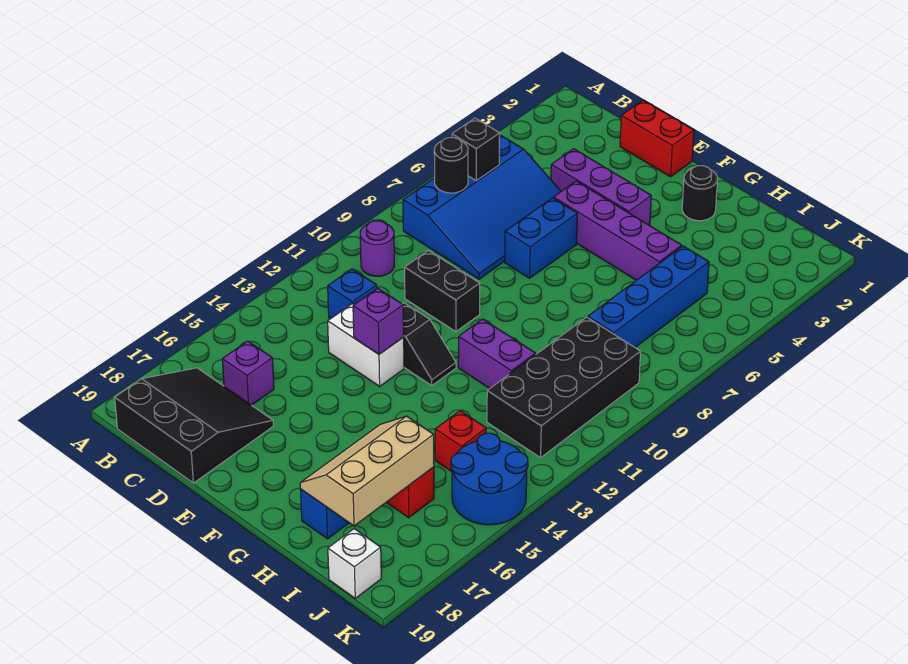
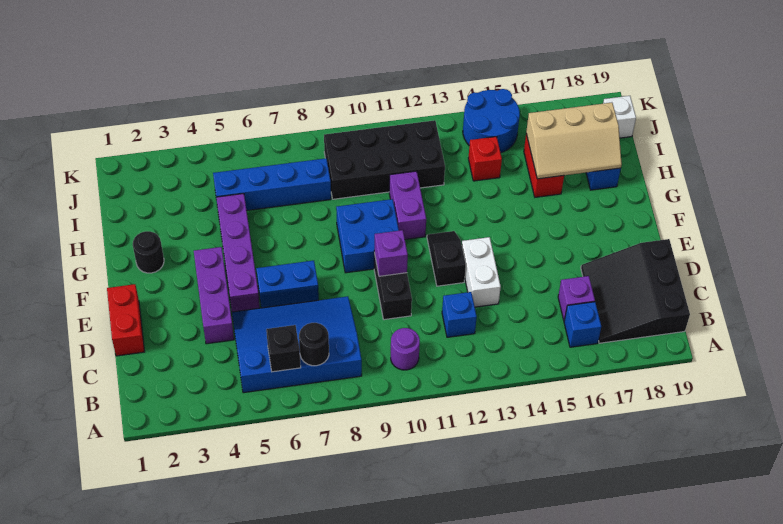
none -> blue 1x1 brick [564,302,601,347]
purple 1x1 brick [353,288,404,354] -> purple 1x1 brick moved to [374,230,408,276]
none -> blue 2x2 brick [336,199,399,273]

